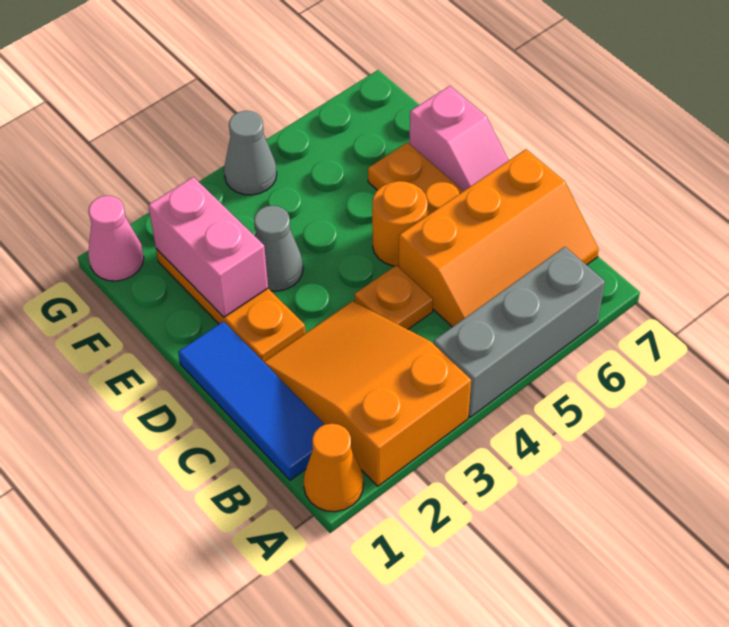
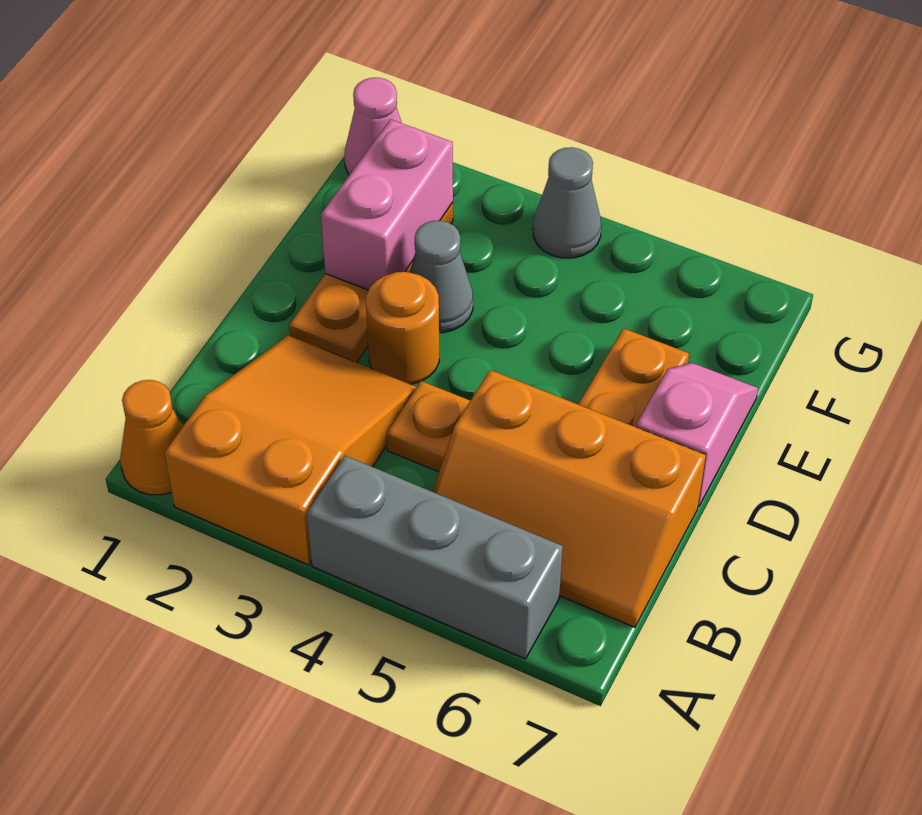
blue 1x3 tile [178,321,325,480] -> none
orange 1x1 round brick [372,181,428,266] -> orange 1x1 round brick moved to [366,272,439,384]
pink 1x2 slope [409,86,509,191] -> pink 1x2 slope turned to [636,363,758,507]

